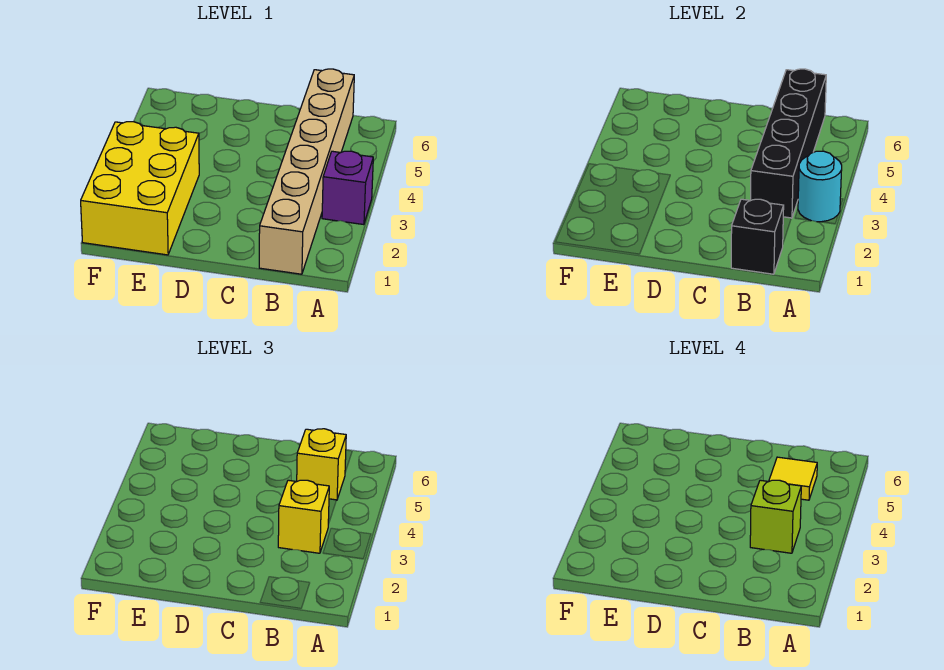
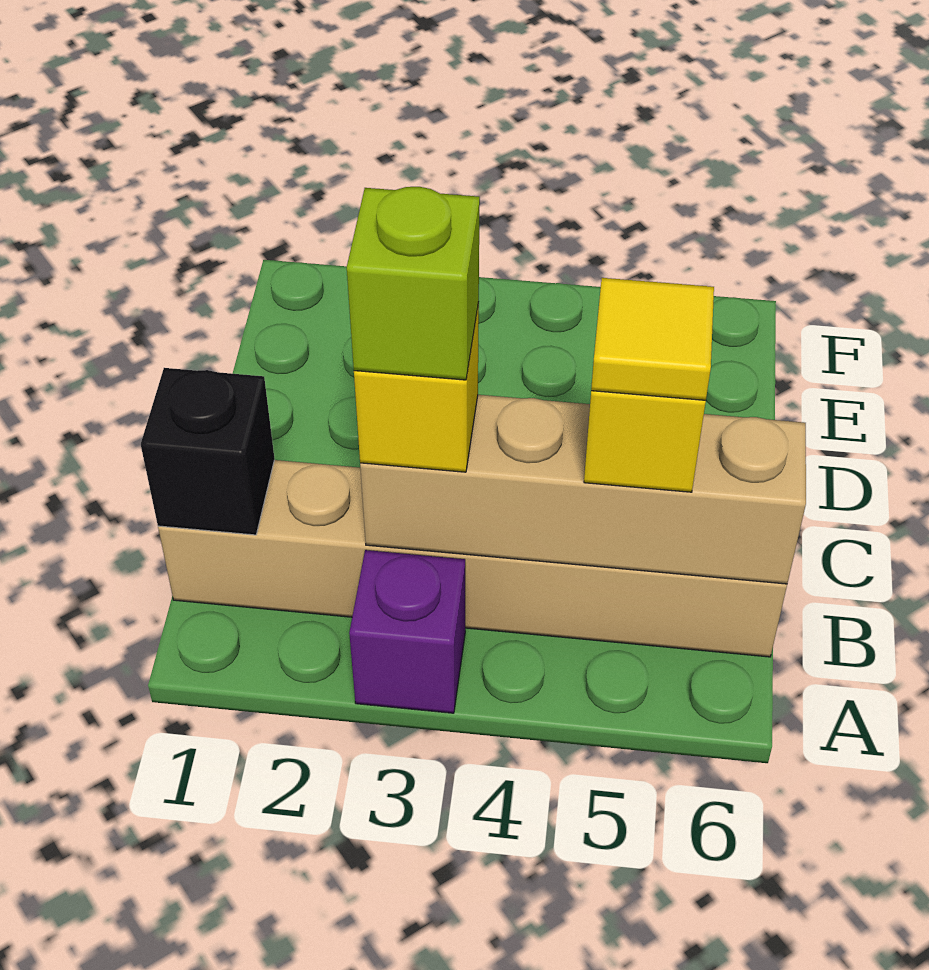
cyan 1x1 round brick [798,151,842,222] -> none
black 1x4 brick [751,69,826,218] -> tan 1x4 brick [360,395,806,584]
yellow 2x3 brick [81,122,199,255] -> none

